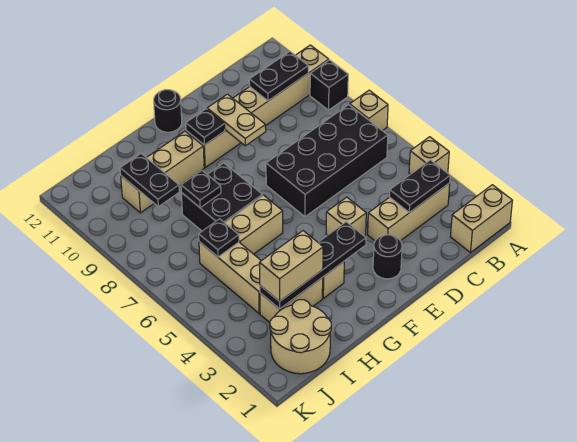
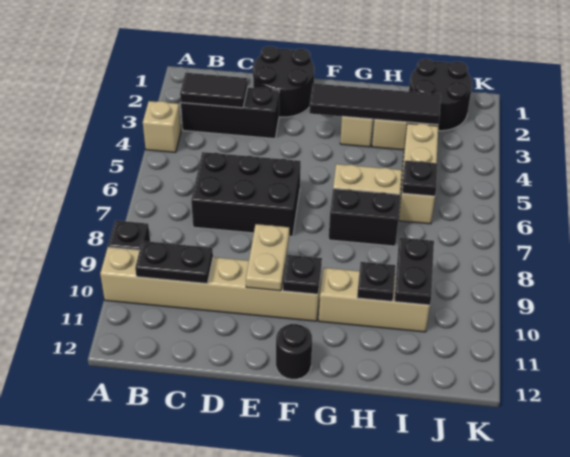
tan 1x2 brick [451,185,513,253] -> none
tan 1x1 brick [350,90,388,131] -> none
tan 1x3 brick [368,183,450,241] -> black 1x3 brick [181,88,279,139]
black 1x2 plate [389,160,450,213] -> black 1x2 tile [180,73,247,108]
black 2x4 brick [266,105,388,217] -> black 2x3 brick [191,152,301,237]
black 1x1 round brick [373,235,402,279] -> black 2x2 round brick [253,46,314,117]
tan 1x1 brick [326,197,366,236] -> none
black 1x4 plate [260,222,366,309] -> black 1x4 tile [309,83,441,125]
black 2x2 brick [181,163,263,231] -> black 1x2 brick [329,189,400,246]
tan 1x2 brick [259,231,323,301] -> none
black 1x1 plate [181,170,221,208] -> black 1x1 plate moved to [357,262,396,301]
tan 2x2 round brick [270,300,331,374] -> black 2x2 round brick [409,59,472,131]

